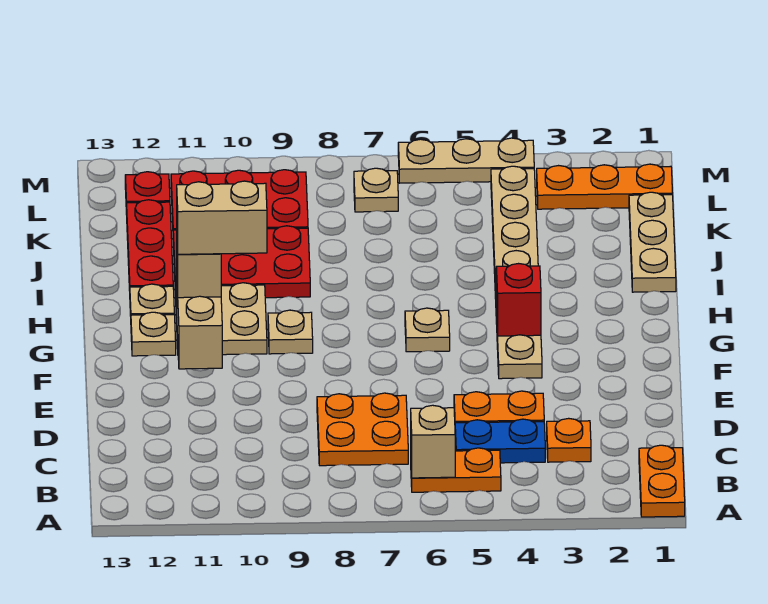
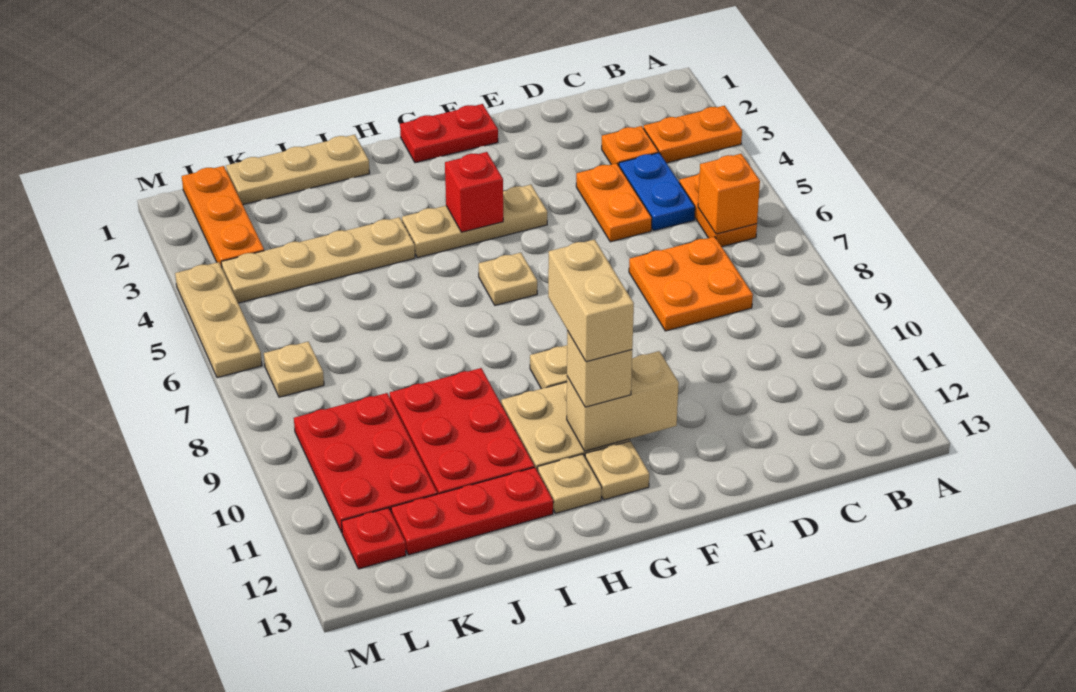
orange 1x2 plate [639,445,685,517] -> orange 1x2 plate moved to [644,106,742,163]
tan 1x1 brick [411,405,455,478] -> orange 1x1 brick [698,154,760,234]
none -> red 1x2 plate [400,104,498,163]

